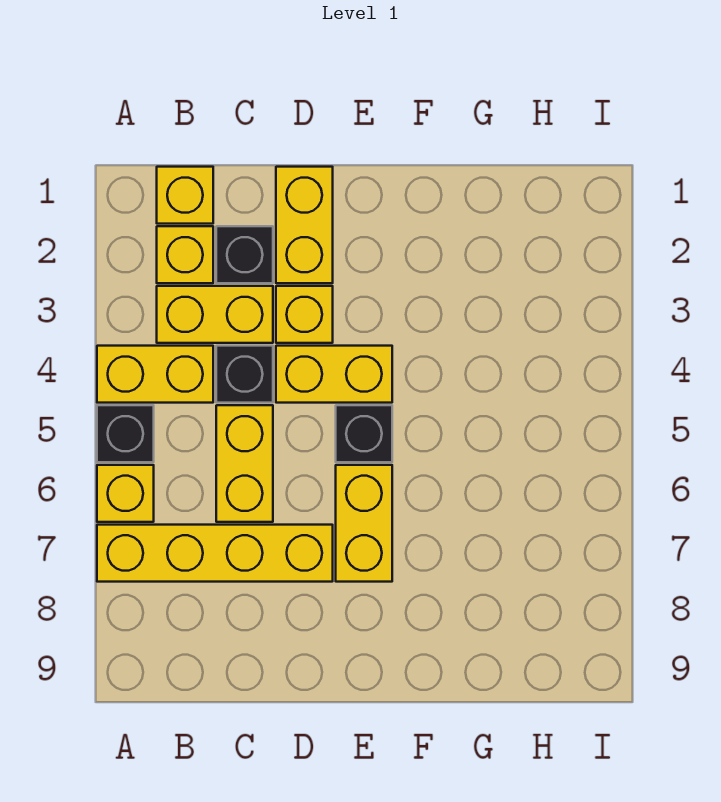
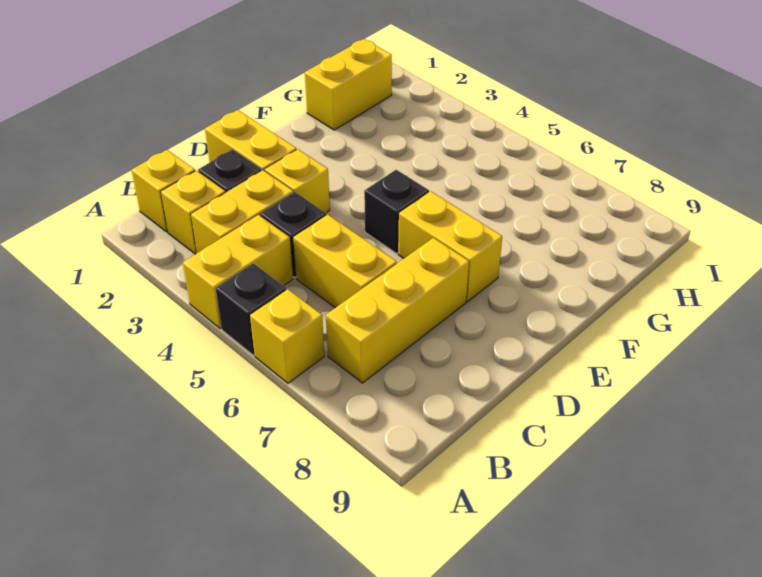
yellow 1x4 brick [97,525,333,582] -> yellow 1x3 brick [326,238,469,383]
yellow 1x2 brick [276,346,392,403] -> yellow 1x2 brick moved to [305,39,392,130]

